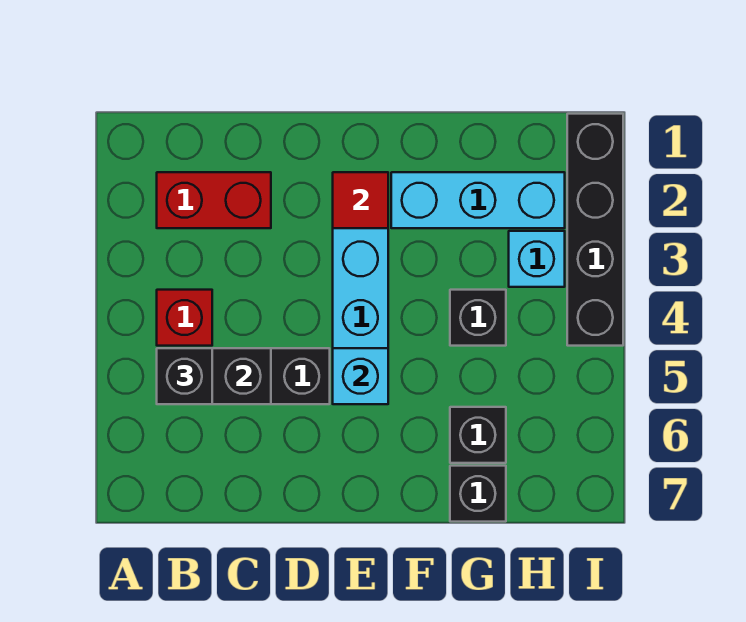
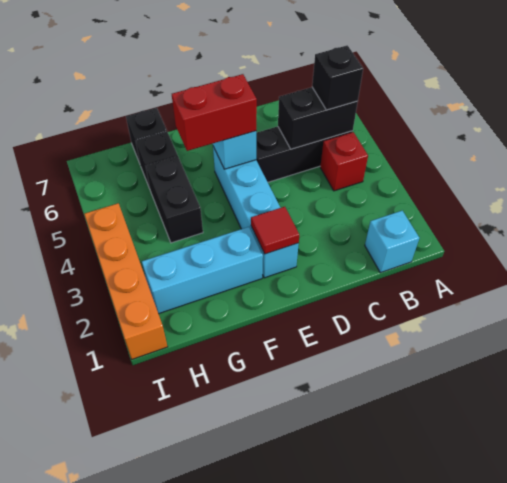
red 1x2 brick [157,172,271,228] -> red 1x2 brick moved to [172,74,257,151]
black 1x1 brick [450,290,506,346] -> black 1x2 brick [146,156,203,243]
cyan 1x1 brick [509,231,565,287] -> cyan 1x1 brick moved to [365,211,419,273]
black 1x4 brick [567,114,623,346] -> orange 1x4 brick [84,203,168,359]

